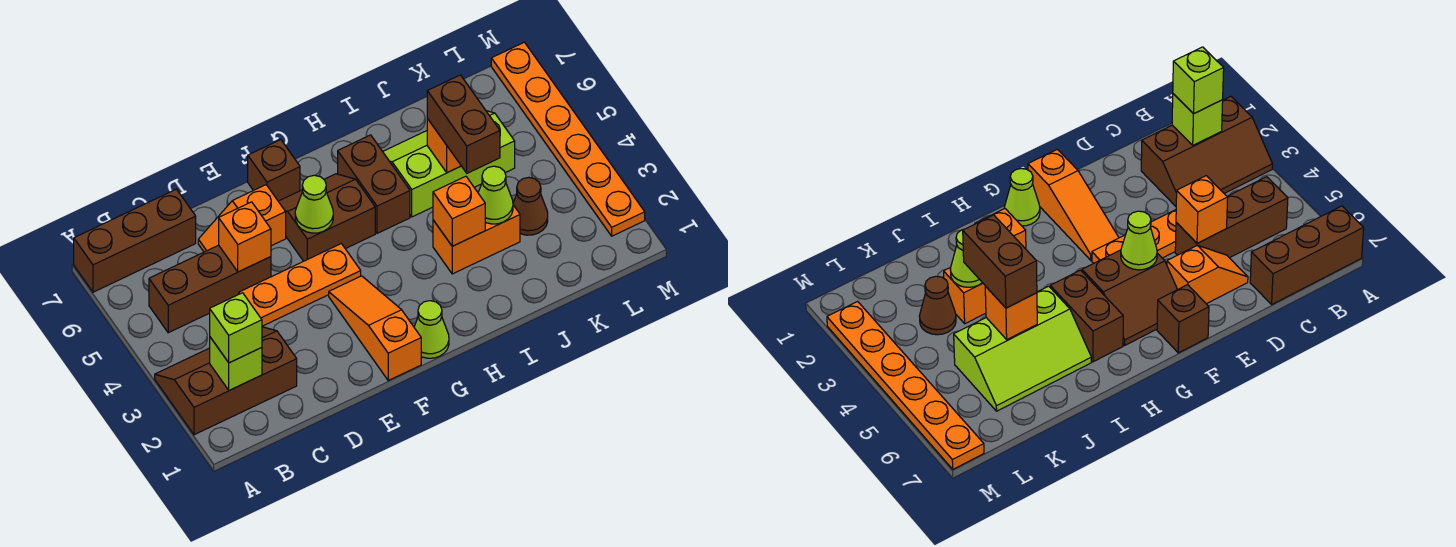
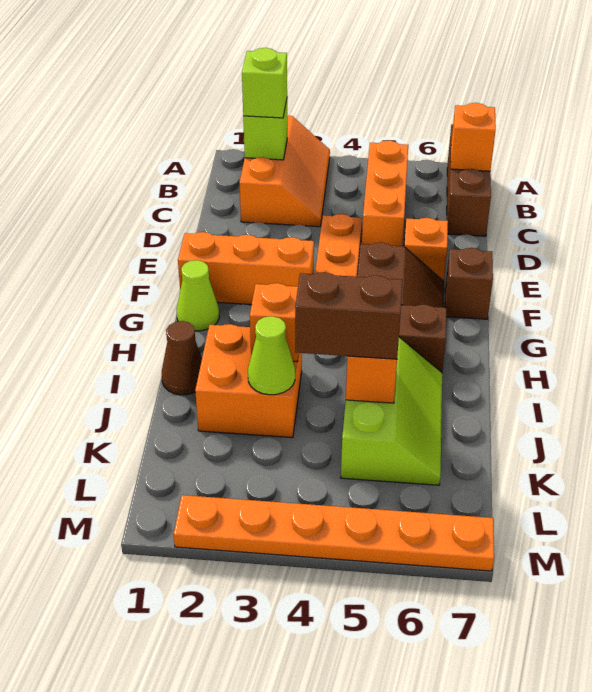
brown 2x3 slope [155,327,297,435] -> orange 2x3 slope [239,116,330,227]
brown 1x3 brick [149,245,271,333] -> orange 1x3 brick [362,141,408,246]
orange 1x1 brick [219,202,271,272] -> orange 1x1 brick moved to [451,103,496,171]
orange 1x3 slope [329,276,421,380] -> orange 1x3 brick [178,232,314,305]
lime 1x1 cone [295,175,333,233] -> none
orange 1x2 brick [433,205,520,274] -> orange 2x2 brick [195,324,302,438]
brown 1x1 cone [513,177,548,235] -> brown 1x1 cone moved to [162,321,202,395]

